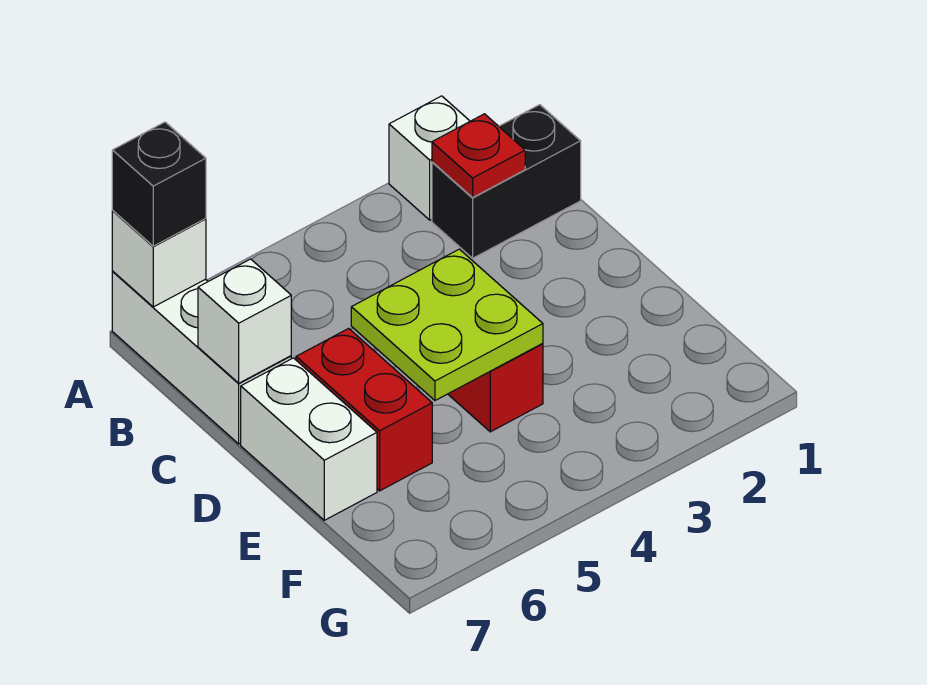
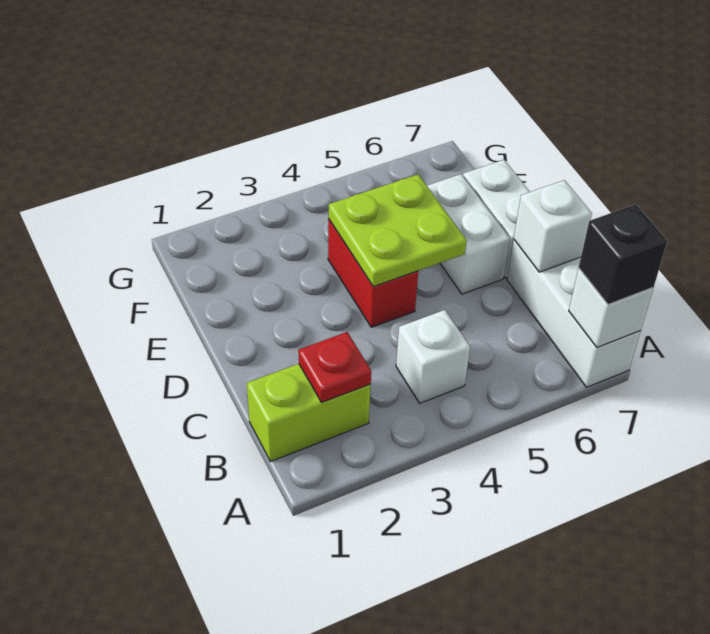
white 1x1 brick [389,96,470,220] -> white 1x1 brick moved to [396,310,470,403]
black 1x2 brick [432,105,581,258] -> lime 1x2 brick [247,364,371,462]
red 1x2 brick [296,328,432,491] -> white 1x2 brick [427,174,510,294]

